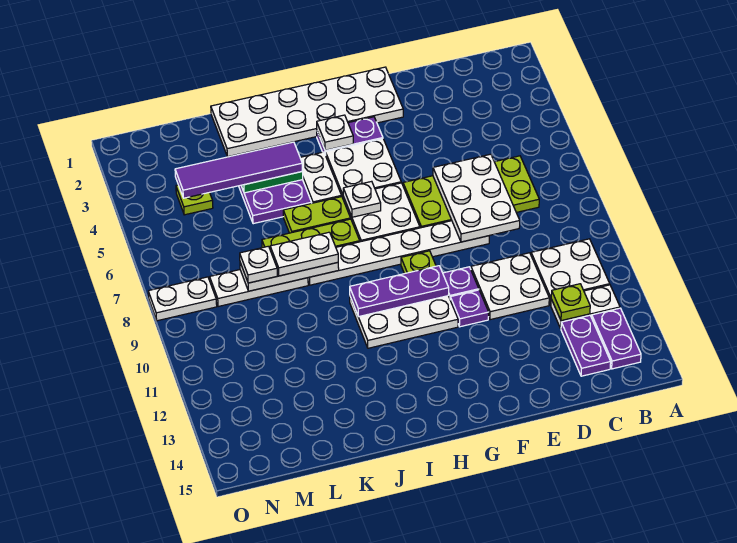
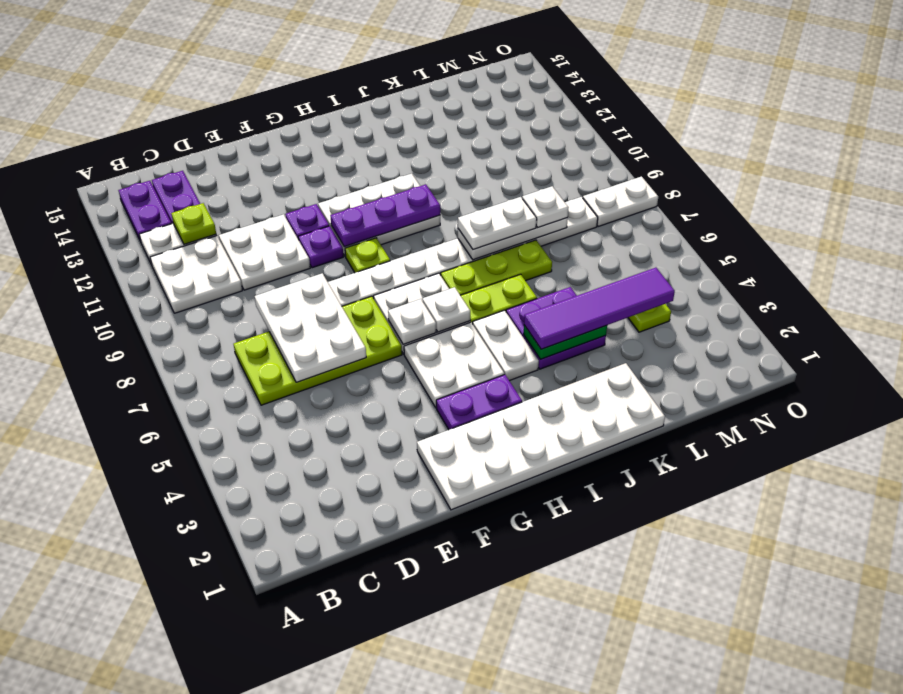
white 1x1 plate [317,115,353,150] -> white 1x1 plate moved to [388,299,436,344]

